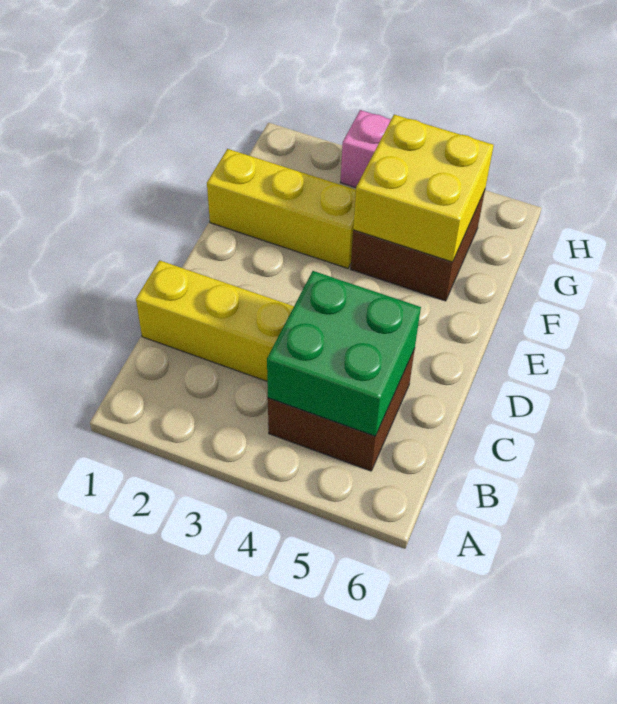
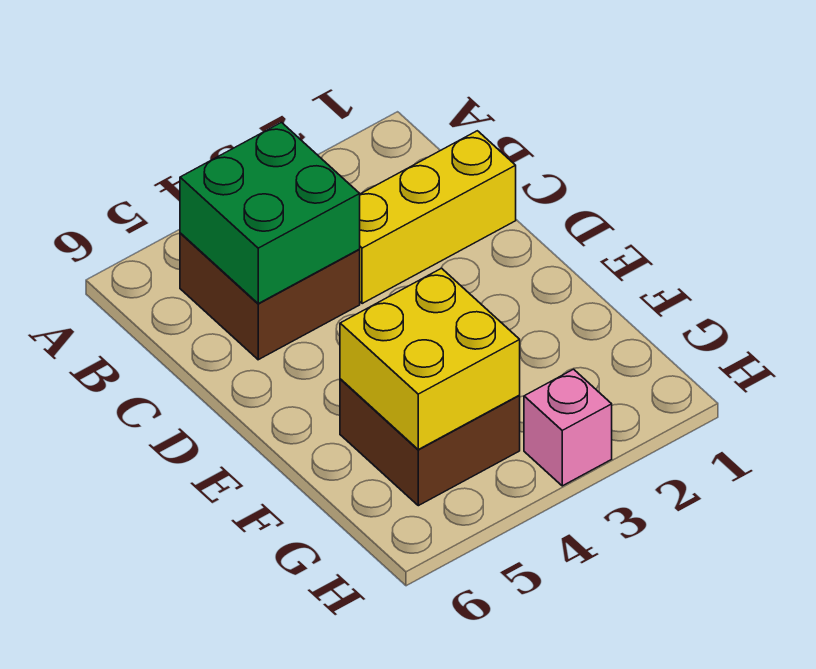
yellow 1x3 brick [207,149,356,268] -> none

